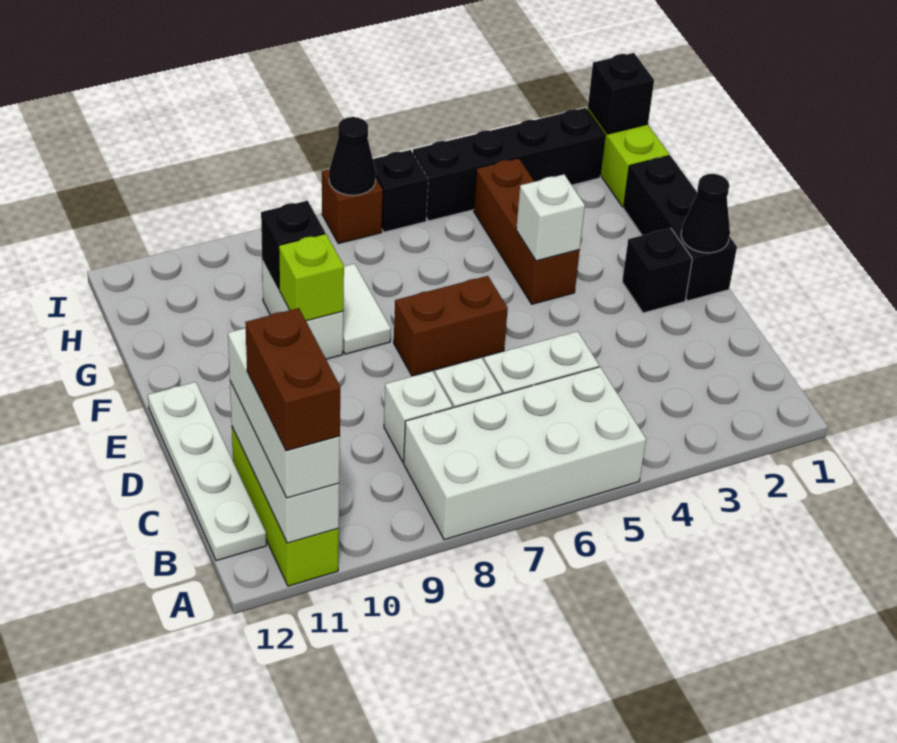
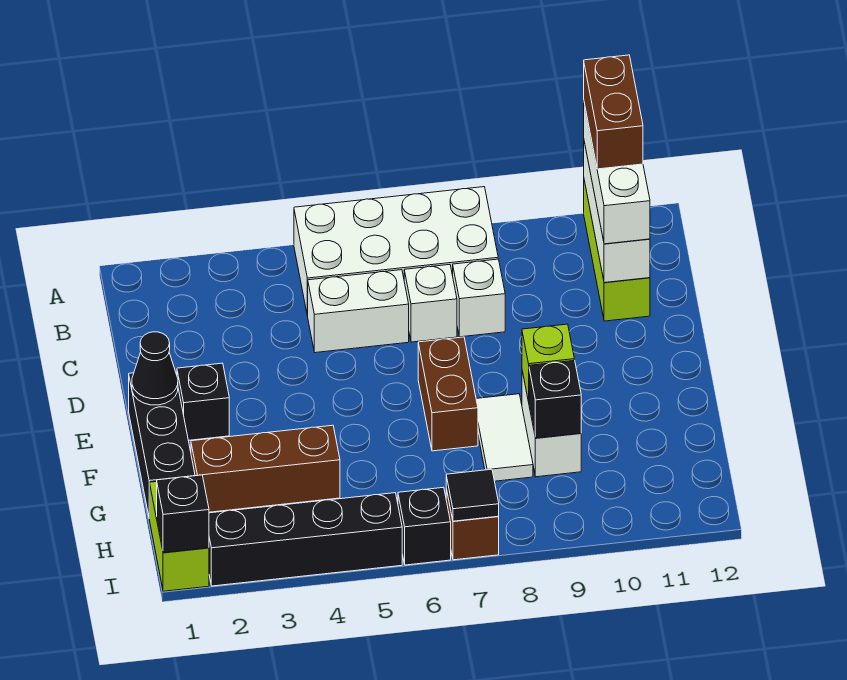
white 1x4 plate [148,382,266,561] -> none
brown 1x2 brick [394,276,508,376] -> brown 1x2 brick turned to [418,337,478,451]
brown 1x3 brick [474,158,580,304] -> brown 1x3 brick turned to [191,425,340,512]
white 1x1 brick [516,174,585,261] -> none
black 1x1 cone [329,117,376,195] -> black 1x1 tile [446,469,499,521]

